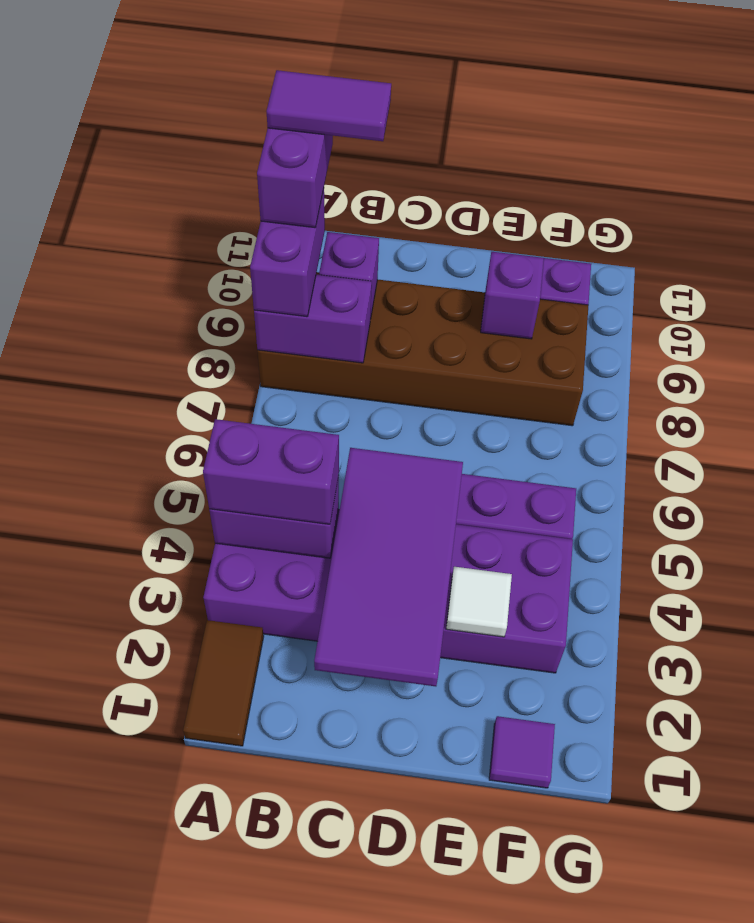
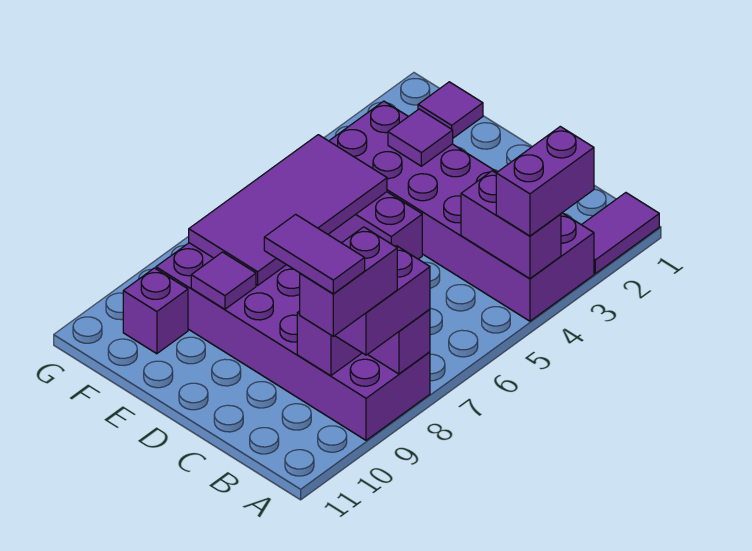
brown 1x2 tile [183,620,264,746] -> purple 1x2 tile [582,193,659,273]
purple 1x2 brick [203,419,339,524] -> purple 1x2 brick turned to [496,127,594,236]
brown 2x6 brick [257,272,588,426] -> purple 2x6 brick [156,243,430,440]
purple 2x4 tile [314,448,463,686] -> purple 2x4 tile moved to [189,135,387,285]
white 1x1 tile [446,567,512,637] -> purple 1x1 tile [388,109,453,166]
purple 1x1 brick [481,252,544,339] -> purple 1x1 tile [191,252,256,309]

